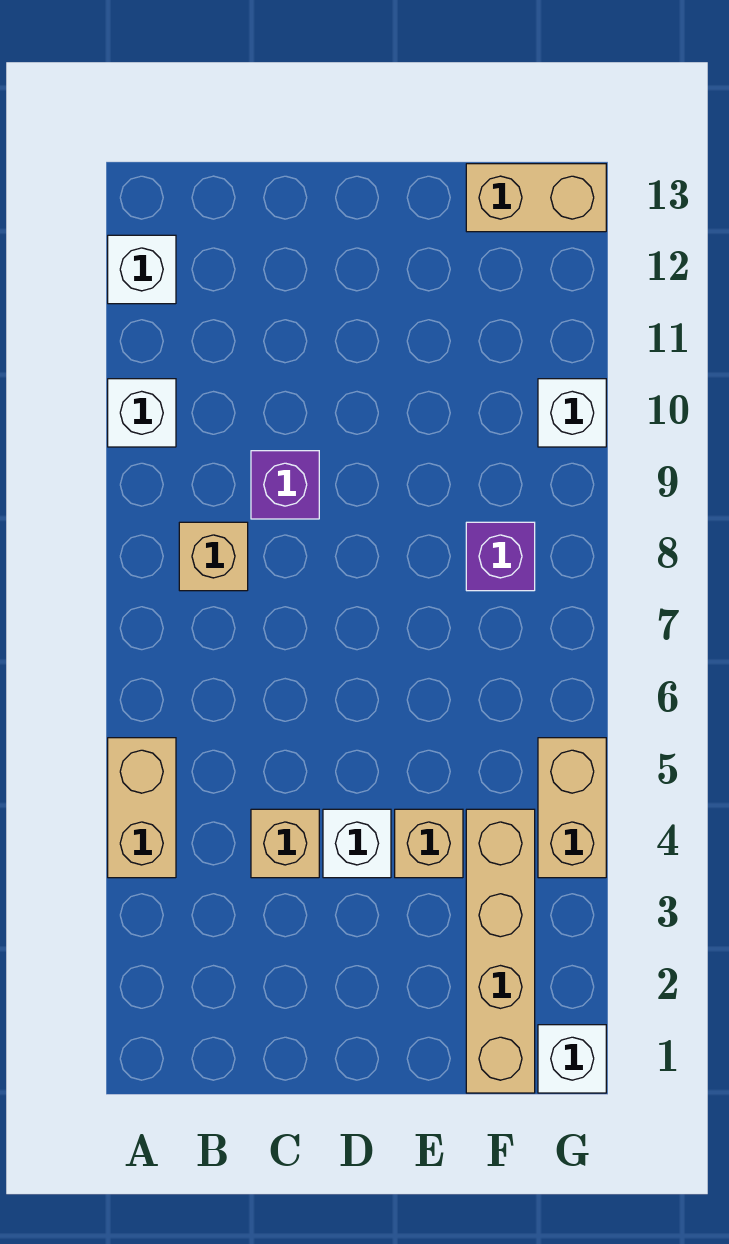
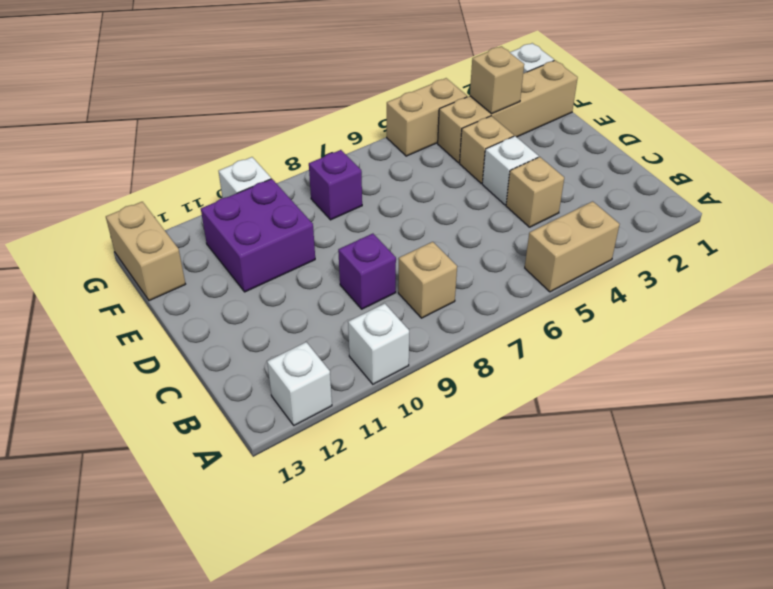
none -> purple 2x2 brick [201,179,315,292]
none -> tan 1x1 brick [470,46,524,114]

